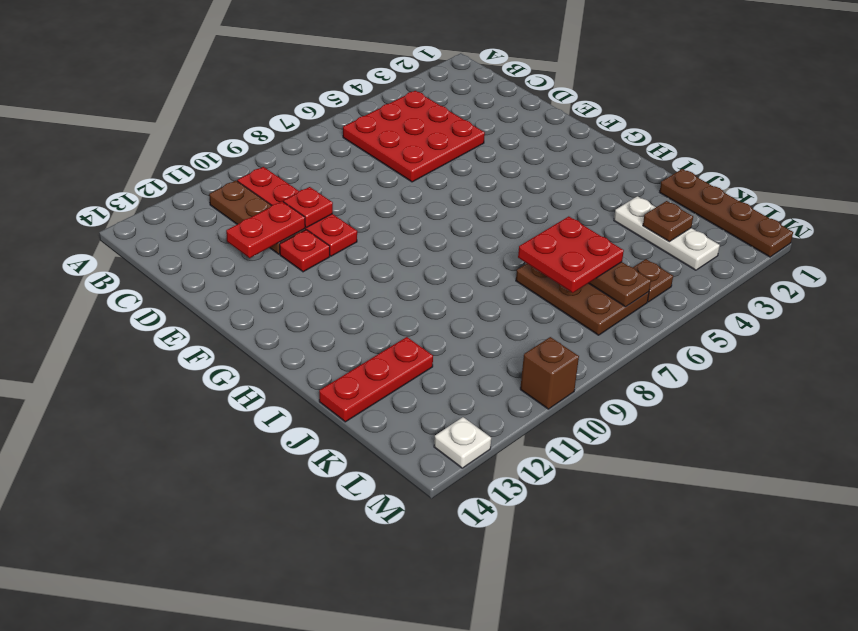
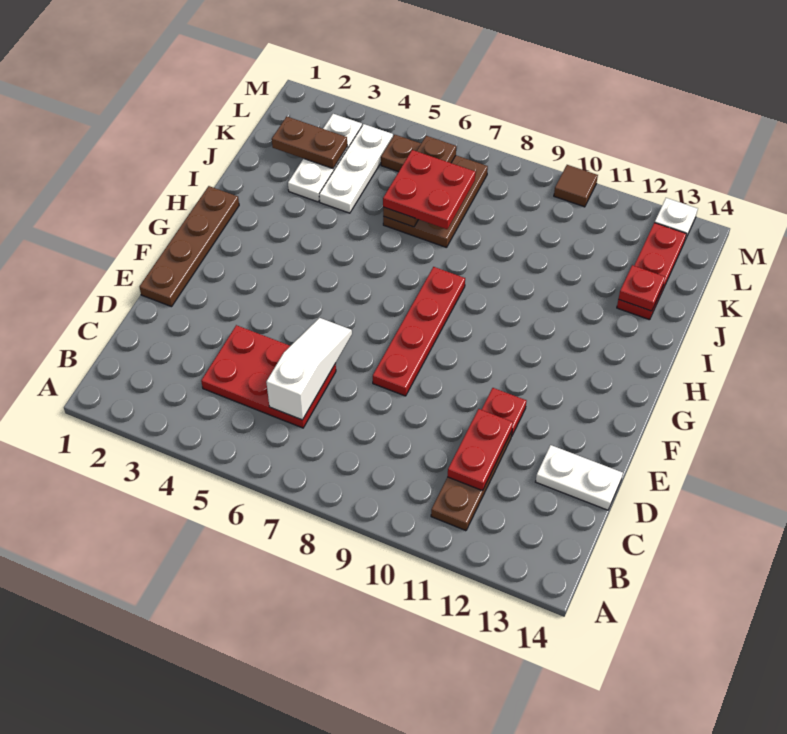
red 3x3 plate [343,91,485,182] -> red 2x3 plate [201,325,336,428]
red 1x4 plate [237,167,357,256] -> red 1x4 plate moved to [373,267,465,396]
none -> white 1x3 slope [266,318,352,420]
red 1x1 plate [283,187,333,228] -> red 1x1 plate moved to [619,265,665,311]
red 1x2 plate [226,201,305,258] -> red 1x2 plate turned to [448,409,513,491]
none -> white 1x2 plate [536,445,623,510]
brown 1x4 plate [660,169,793,257] -> brown 1x4 plate moved to [140,186,239,307]
none -> white 1x3 plate [319,124,393,213]
red 1x3 plate [319,337,433,422] -> red 1x3 plate turned to [617,223,686,320]
brown 1x1 plate [643,201,693,242] -> brown 1x2 plate [272,117,347,169]
brown 1x1 brick [520,337,579,409] -> brown 1x1 tile [554,165,598,207]

